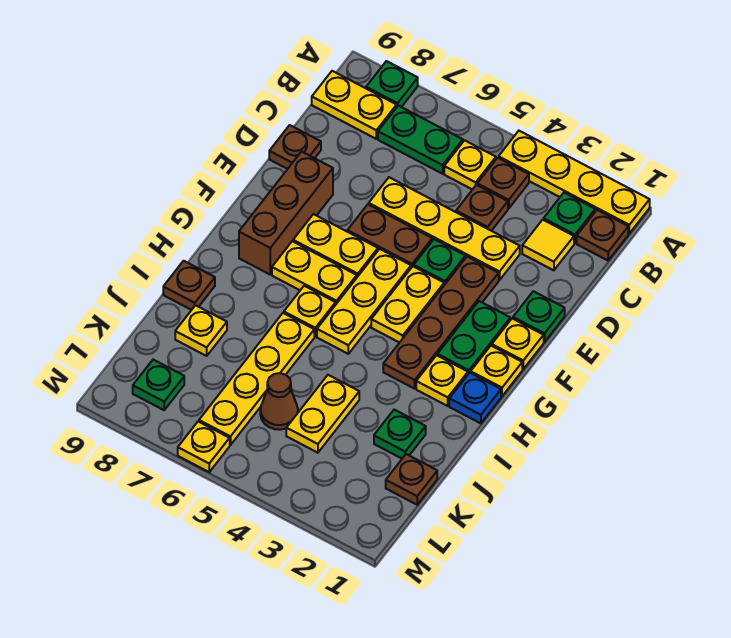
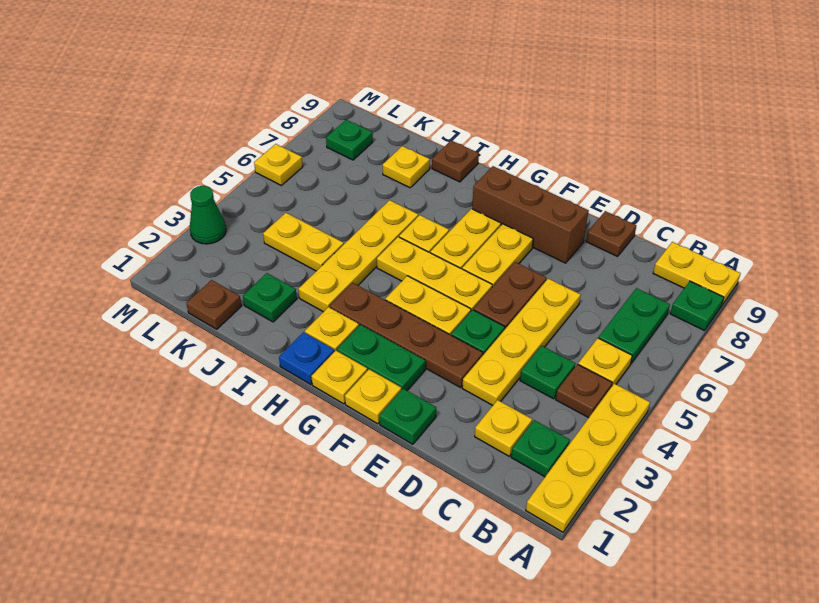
brown 1x1 plate [577,210,628,260] -> none
yellow 1x2 plate [312,71,397,139] -> yellow 1x2 plate turned to [653,242,741,306]
yellow 1x1 tile [522,220,574,270] -> yellow 1x1 plate [475,400,532,456]
brown 1x1 plate [456,185,508,231] -> green 1x1 plate [520,346,575,399]
yellow 1x4 plate [199,313,314,445] -> yellow 1x4 plate turned to [299,200,418,312]
brown 1x1 cone [260,373,298,430] -> none
none -> green 1x1 cone [190,186,226,244]

